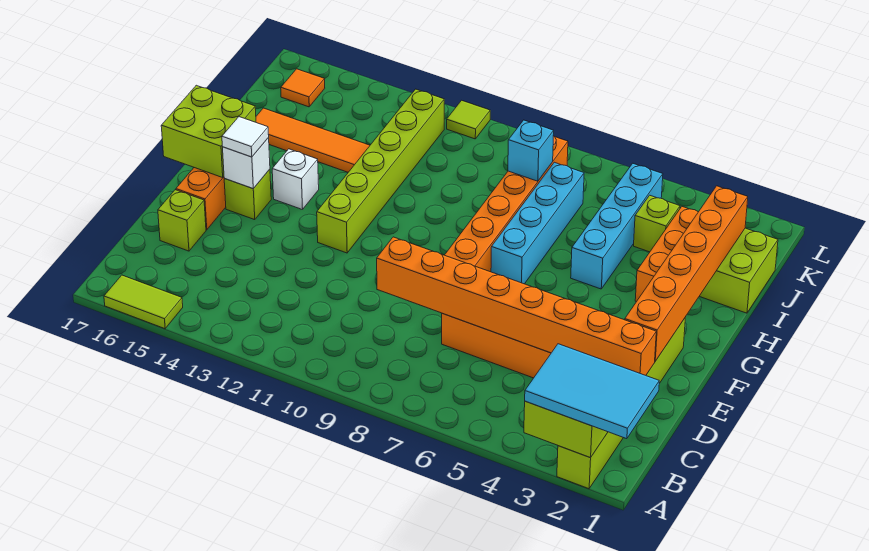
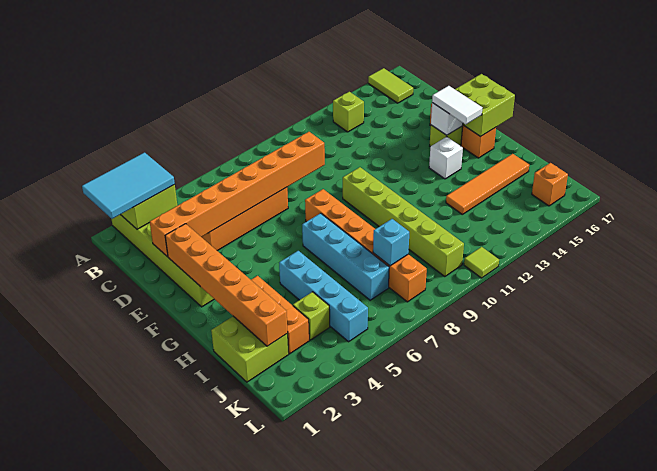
lime 1x2 tile [104,275,183,329] -> lime 1x2 tile turned to [368,68,413,103]
lime 1x1 brick [158,190,206,251] -> lime 1x1 brick moved to [333,92,364,132]
lime 1x6 brick [317,89,444,253] -> lime 1x6 brick moved to [343,167,464,277]
white 1x1 tile [222,117,269,157] -> white 1x2 tile [432,86,482,124]
orange 1x1 tile [281,69,325,107] -> orange 1x1 brick [532,163,568,206]

